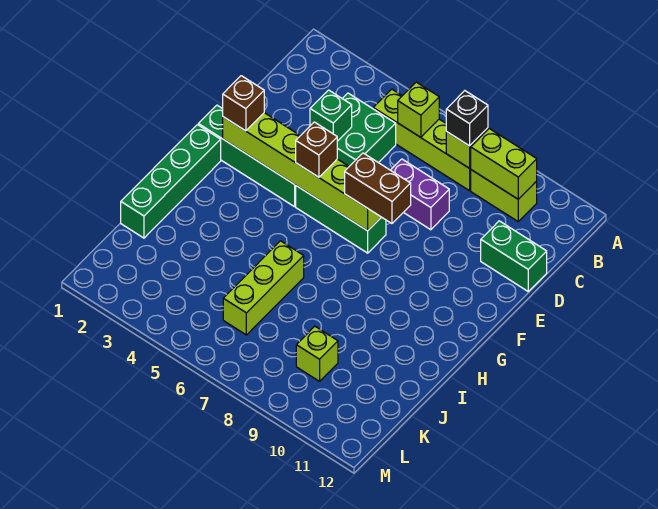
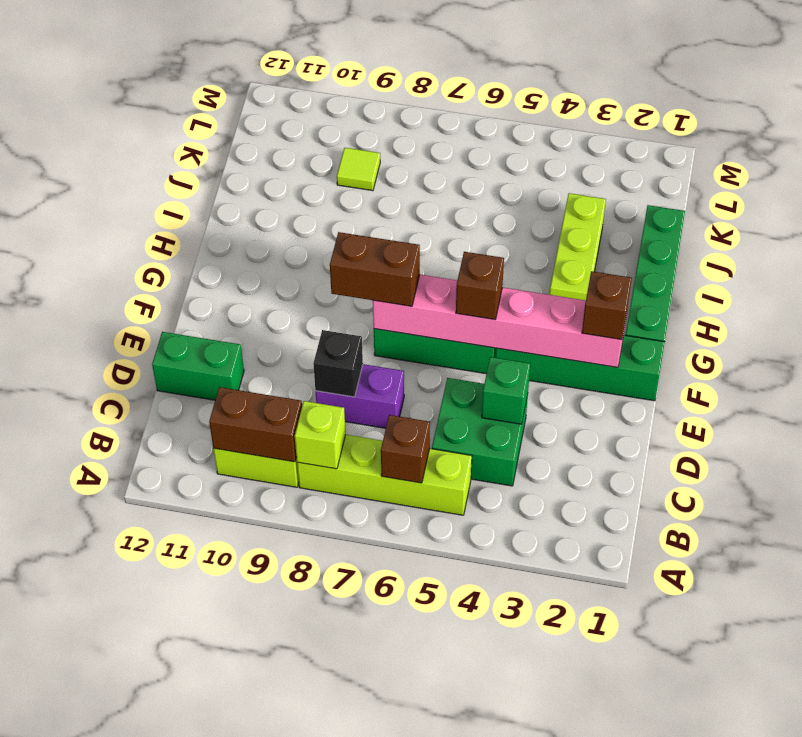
lime 1x1 brick [398,82,439,137] -> brown 1x1 brick [381,415,430,483]
black 1x1 brick [446,91,488,146] -> black 1x1 brick moved to [313,330,363,397]
lime 1x2 brick [471,129,537,199] -> brown 1x2 brick [209,387,302,462]
lime 1x6 brick [223,113,381,231] -> pink 1x6 brick [373,275,627,367]
lime 1x3 brick [223,241,304,335] -> lime 1x3 brick moved to [550,193,606,300]
lime 1x1 brick [296,326,338,381] -> lime 1x1 tile [337,148,380,191]

